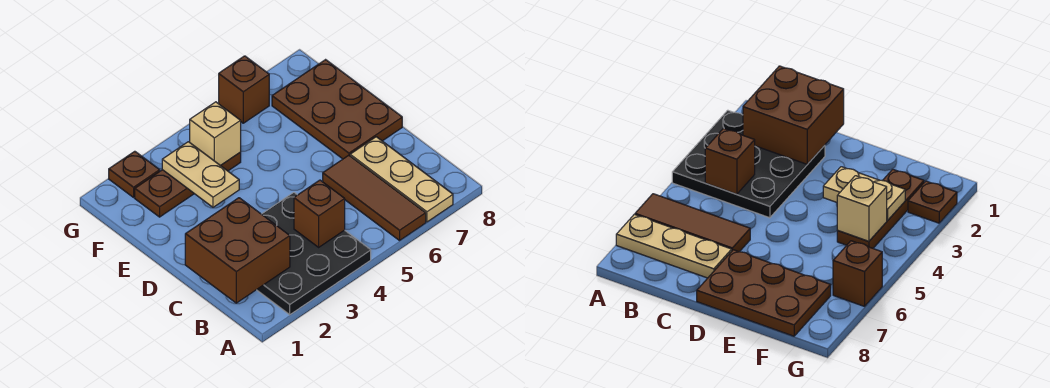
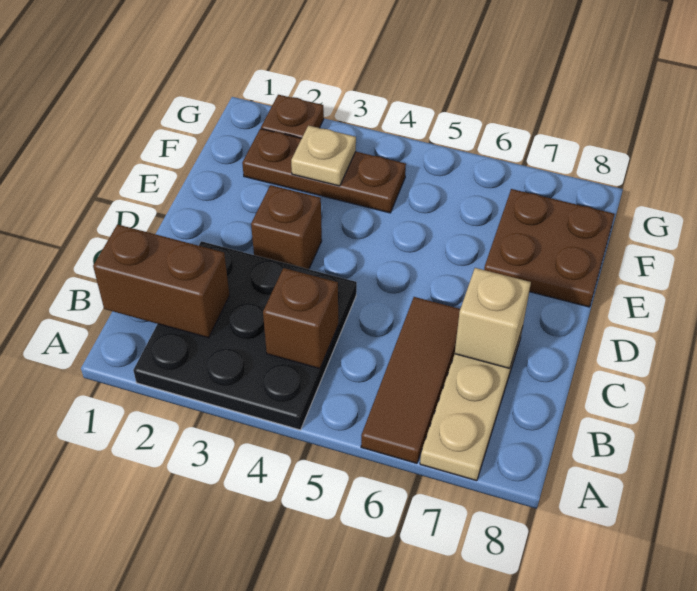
brown 2x2 brick [185,198,290,303] -> brown 1x2 brick [93,225,230,338]
brown 2x3 plate [272,60,402,159] -> brown 2x2 plate [484,189,615,307]
tan 1x2 plate [162,142,239,207] -> tan 1x1 plate [291,125,356,186]
tan 1x1 brick [190,102,241,165] -> tan 1x1 brick moved to [455,268,531,368]
brown 1x1 brick [219,56,269,123] -> brown 1x1 brick moved to [251,185,322,269]

